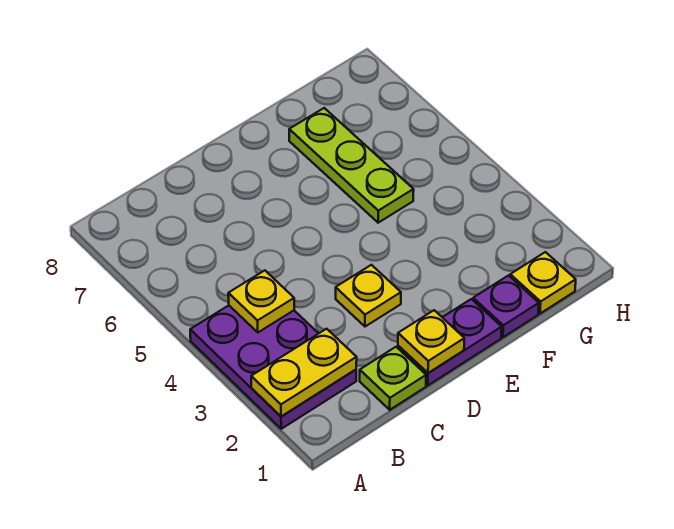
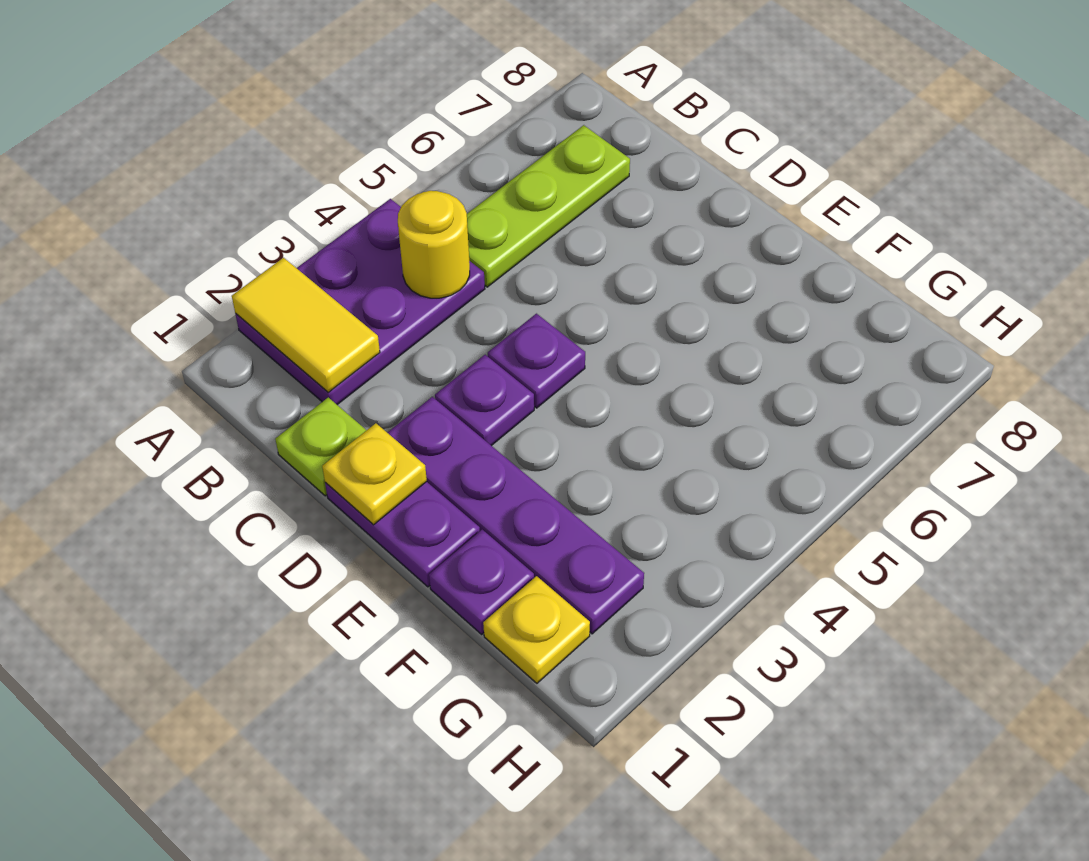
yellow 1x2 plate [251,329,357,417] -> yellow 1x2 tile [232,258,380,392]
yellow 1x1 plate [228,270,294,332] -> yellow 1x1 round brick [398,191,470,298]
none -> purple 1x4 plate [387,397,644,634]
yellow 1x1 plate [336,265,401,327] -> purple 1x1 plate [435,355,534,446]
none -> purple 1x1 plate [488,314,585,408]
lime 1x3 plate [289,108,414,223] -> lime 1x3 plate moved to [467,125,630,287]

